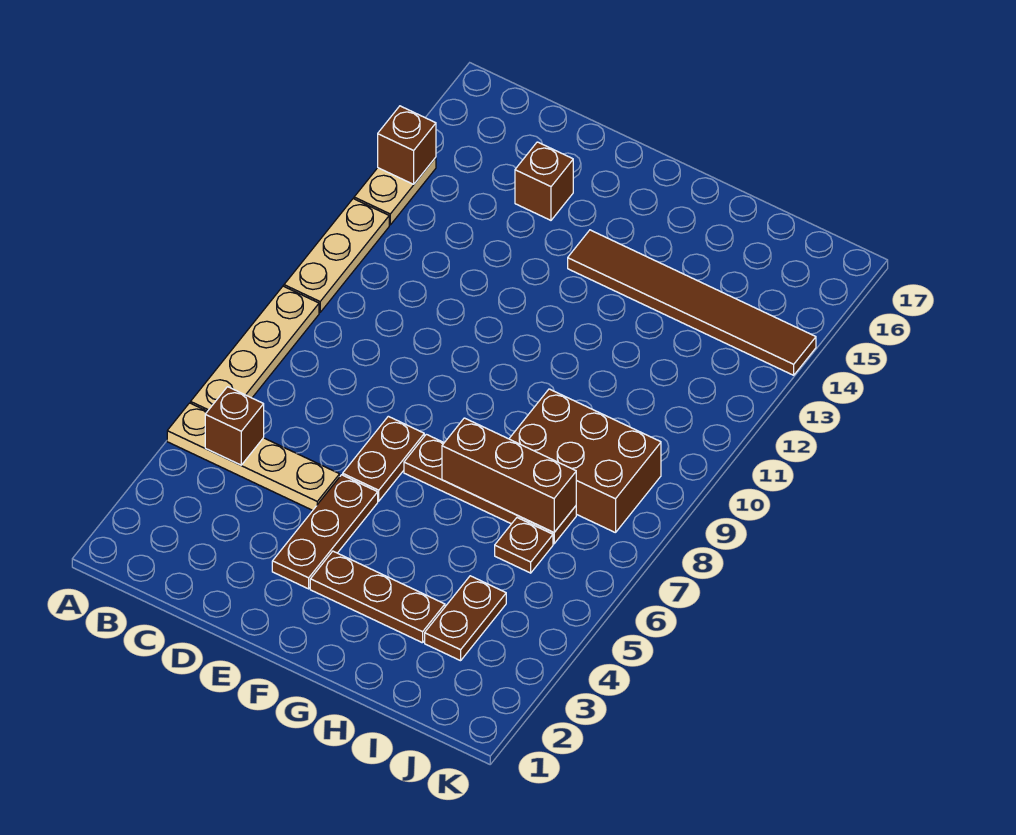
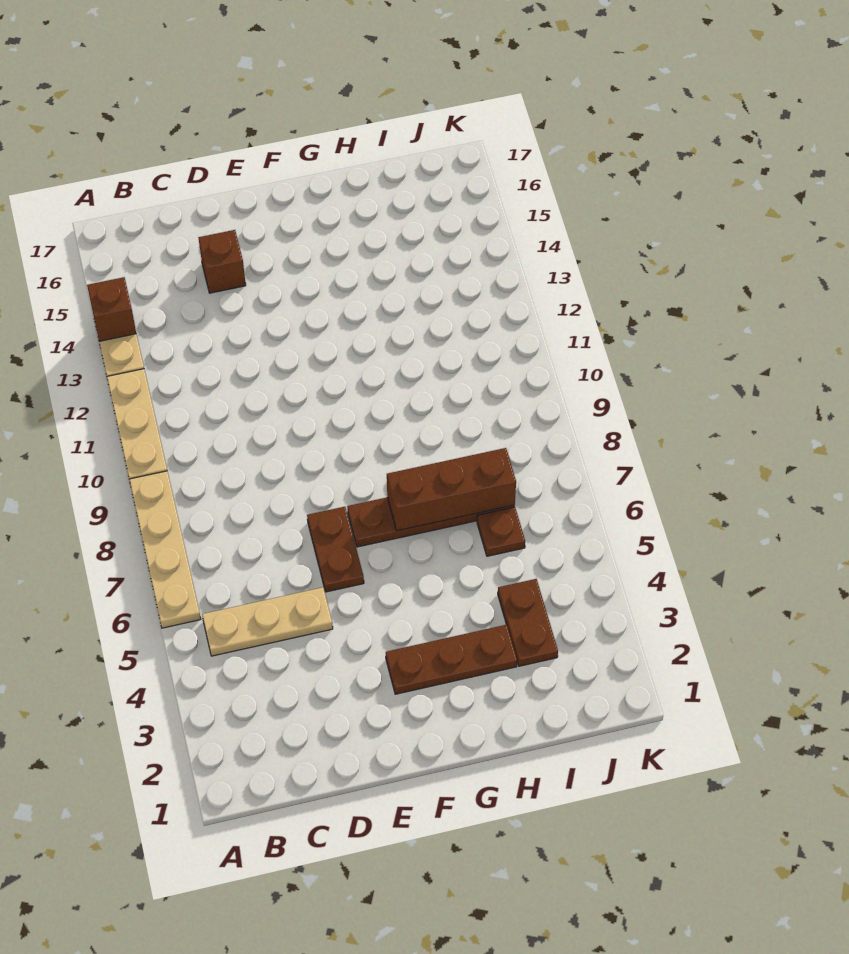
tan 1x4 plate [167,403,340,510] -> tan 1x3 plate [202,587,333,656]
brown 1x1 brick [205,387,264,465] -> none
brown 1x3 plate [272,475,378,589] -> none
brown 1x6 tile [568,230,816,375] -> none
brown 2x3 brick [509,389,661,533] -> none

